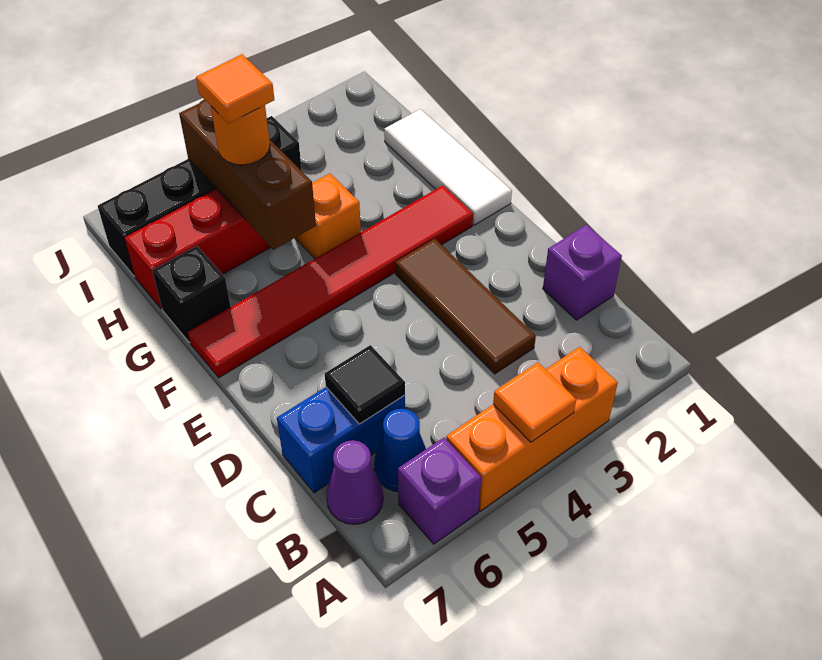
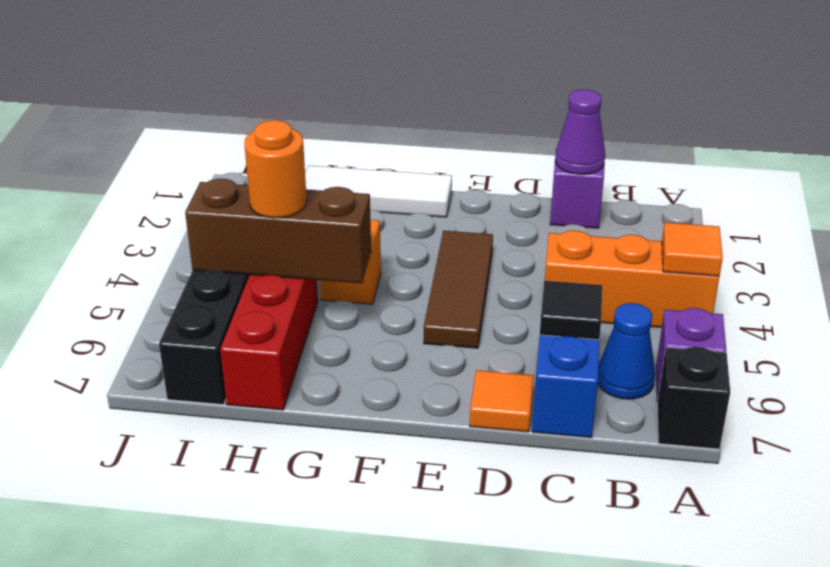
orange 1x3 brick [446,347,618,511] -> orange 1x3 brick turned to [545,230,719,327]
purple 1x1 cone [326,440,383,524] -> purple 1x1 cone moved to [555,90,605,174]
brown 1x3 tile [396,239,536,374] -> brown 1x3 tile turned to [424,231,493,348]
red 1x6 tile [188,185,473,378] -> none
black 1x1 brick [152,246,231,342] -> black 1x1 brick moved to [657,347,730,449]
orange 1x1 tile [196,54,274,124] -> orange 1x1 tile moved to [470,370,534,432]

